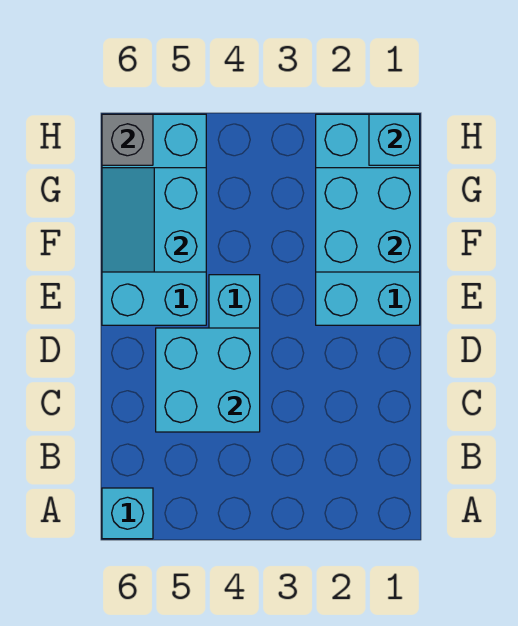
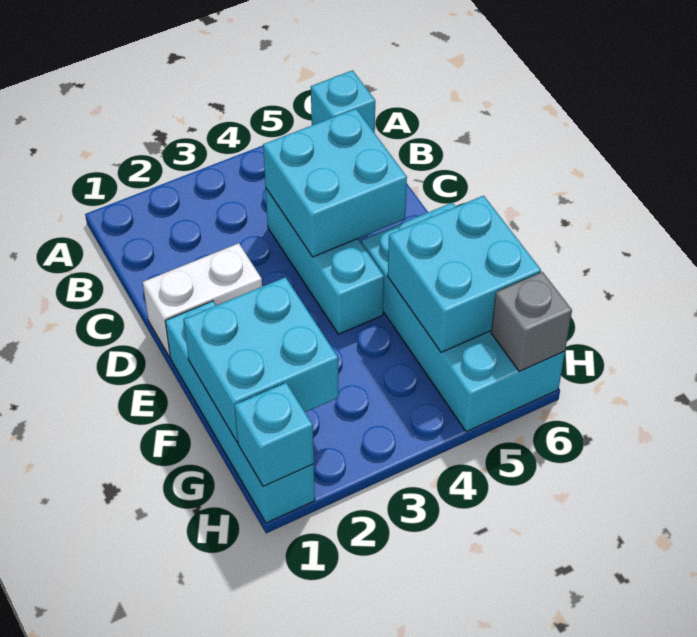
none -> white 1x2 brick [143,243,262,357]
cyan 2x4 brick [316,114,420,325] -> cyan 1x4 brick [165,301,315,523]
cyan 2x2 slope [102,168,206,272] -> cyan 2x2 brick [388,196,541,352]

